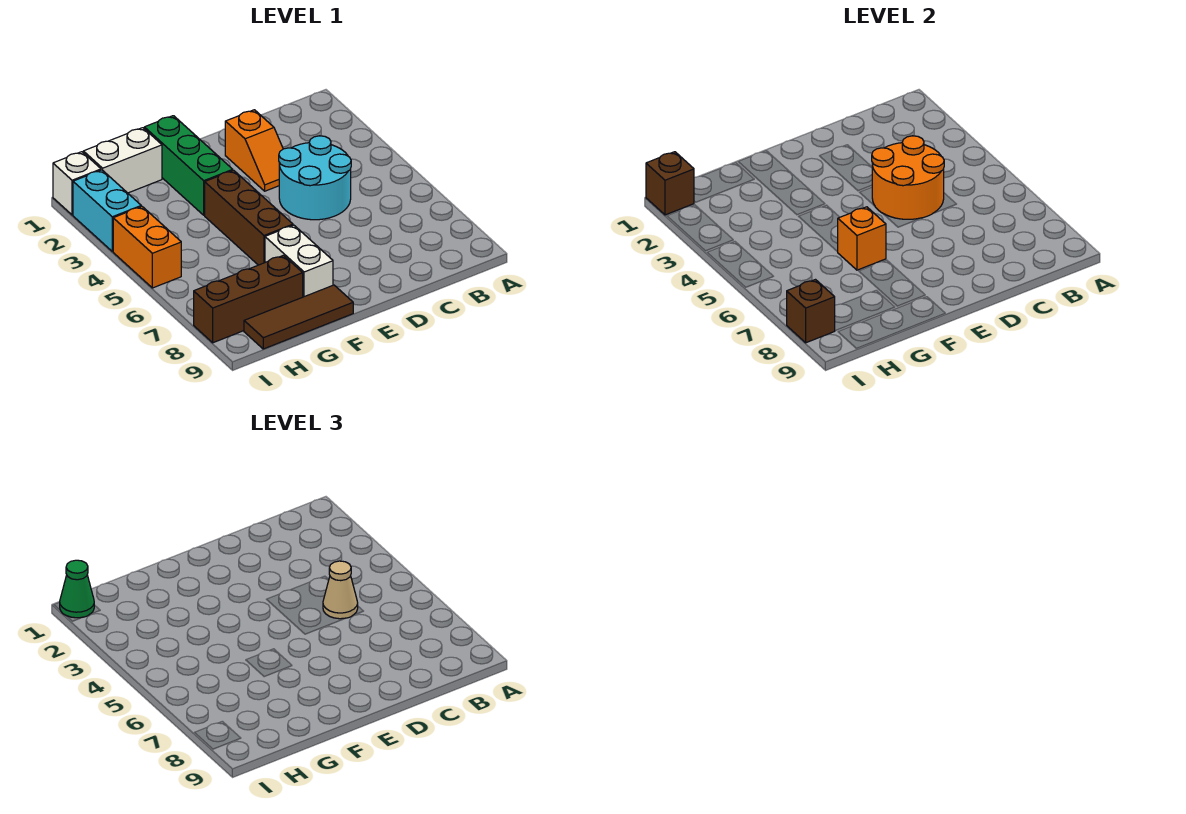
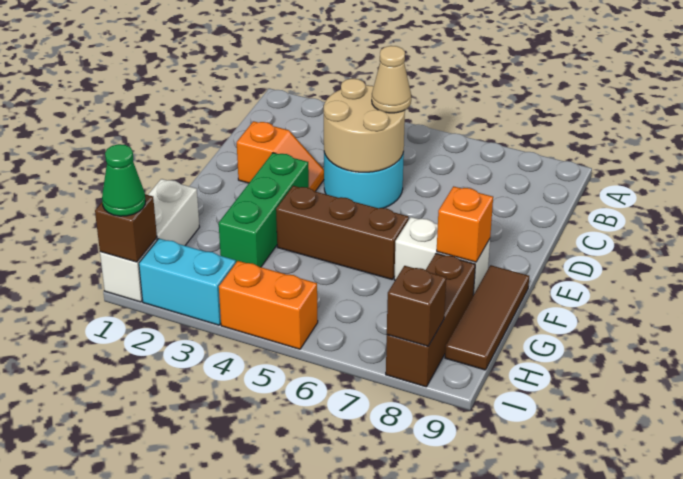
orange 2x2 round brick [872,136,944,219] -> tan 2x2 round brick [324,79,405,172]
green 1x3 brick [144,116,233,215] -> green 1x3 brick turned to [219,153,309,267]
orange 1x1 brick [838,207,886,270] -> orange 1x1 brick moved to [437,186,493,262]

